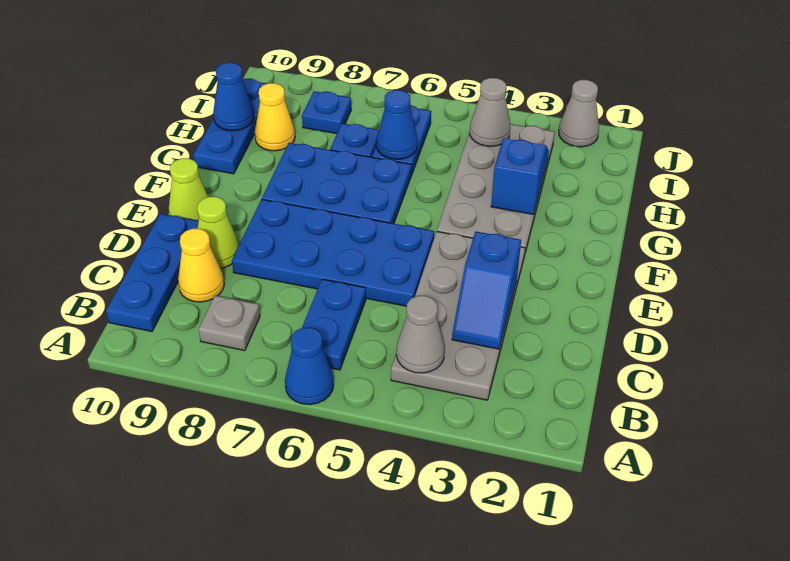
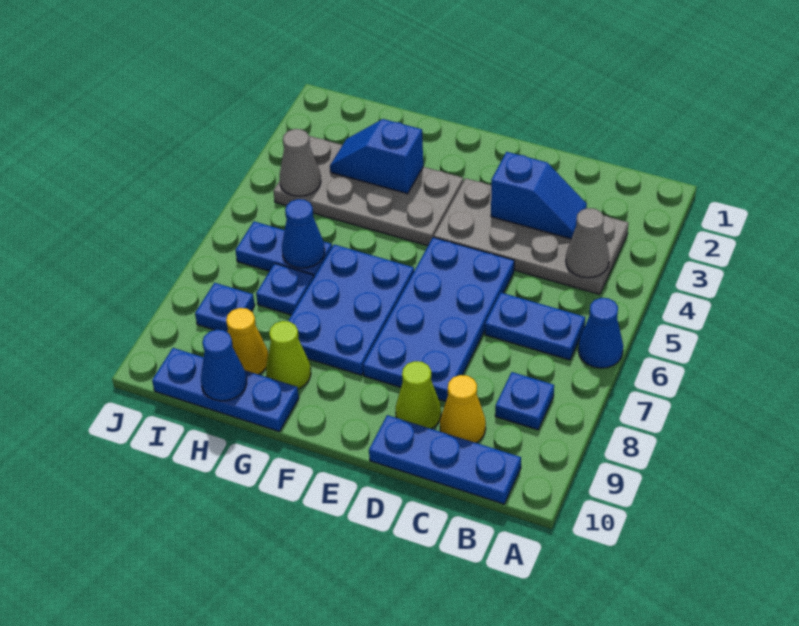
grey 1x1 plate [199,295,260,351] -> blue 1x1 plate [495,372,554,430]
lime 1x1 cone [169,158,208,221] -> lime 1x1 cone moved to [266,321,311,389]
grey 1x1 cone [559,80,599,147] -> none

